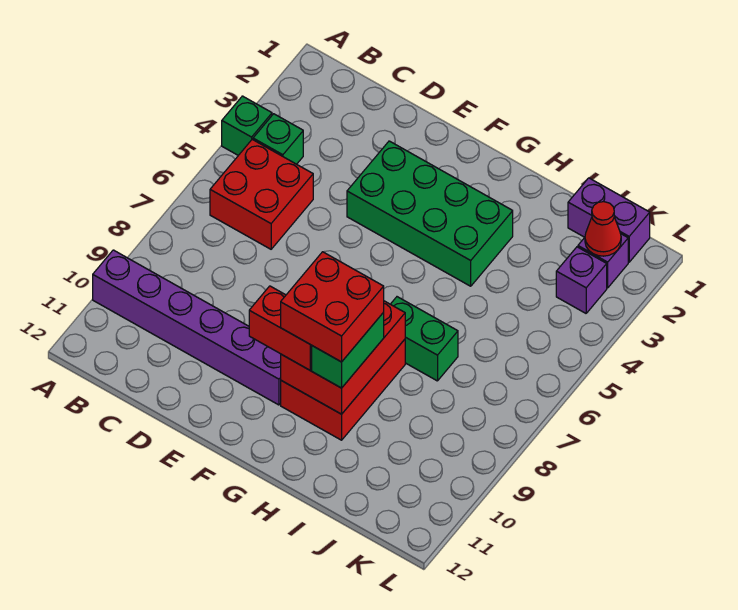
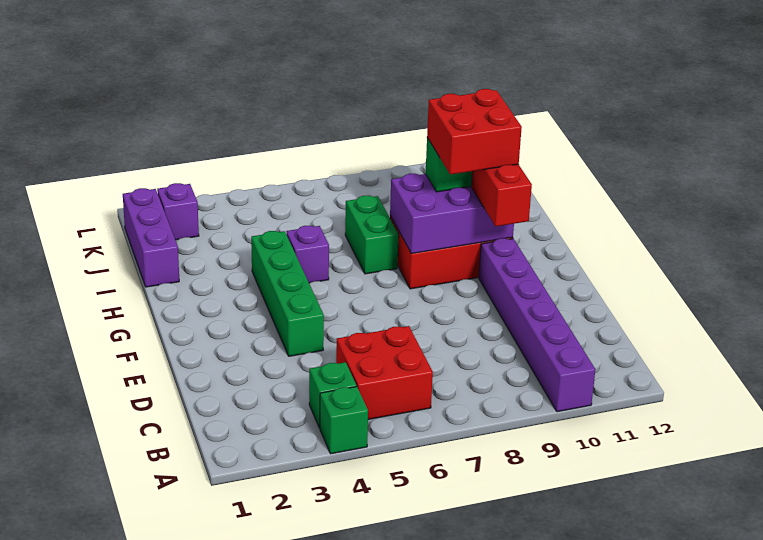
green 2x4 brick [347,141,513,286] -> green 1x4 brick [251,231,324,356]
red 2x3 brick [281,301,405,414] -> purple 2x3 brick [390,174,514,253]
purple 1x2 brick [568,178,650,262] -> purple 1x3 brick [123,188,179,287]
red 1x1 cone [585,202,621,256] -> none
purple 1x1 brick [556,247,607,313] -> purple 1x1 brick moved to [286,226,329,283]

